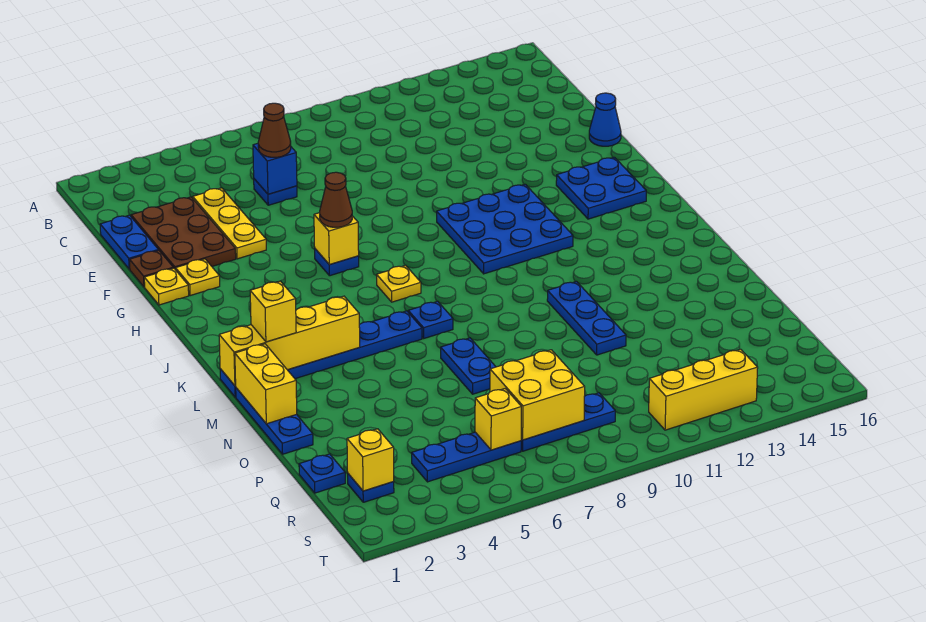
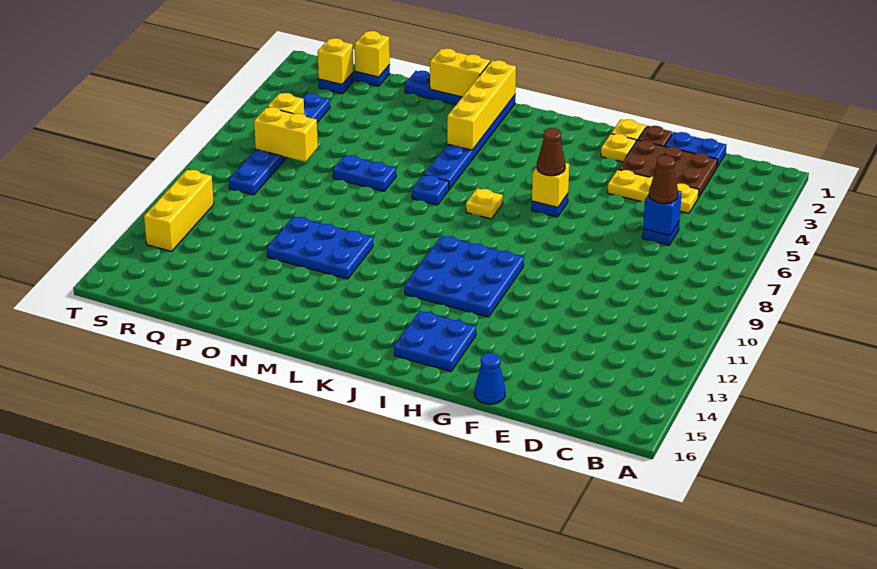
yellow 1x1 brick [250,281,296,342] -> yellow 1x1 brick moved to [355,31,390,77]
blue 1x3 plate [547,282,626,355] -> blue 2x3 plate [267,216,373,279]
yellow 2x2 brick [490,350,585,440] -> yellow 1x2 brick [254,107,318,162]

